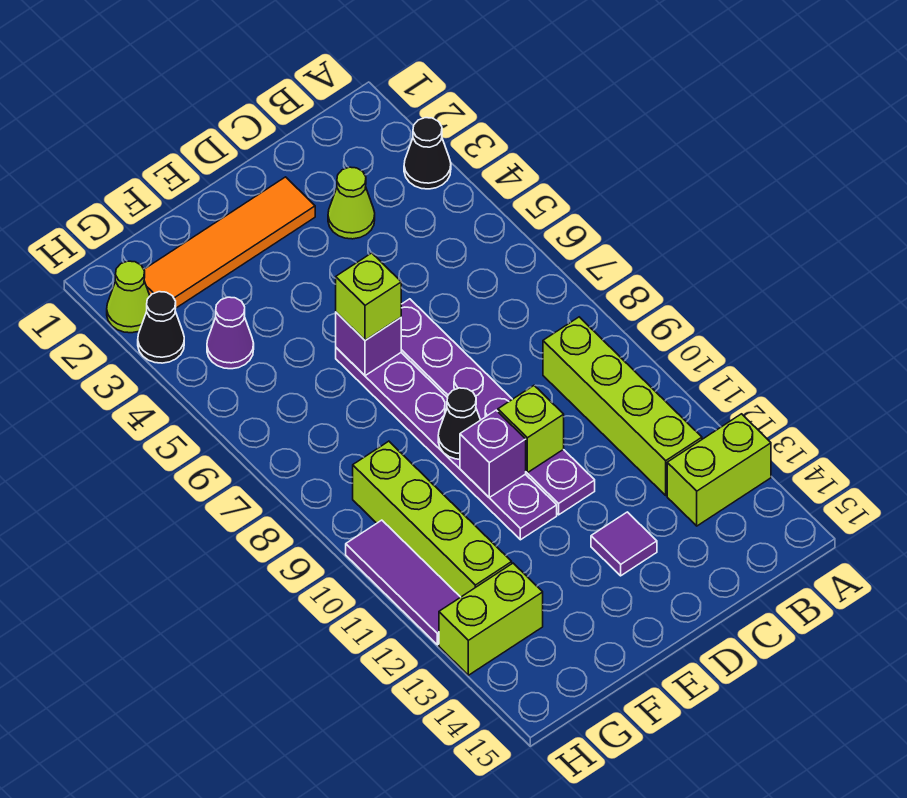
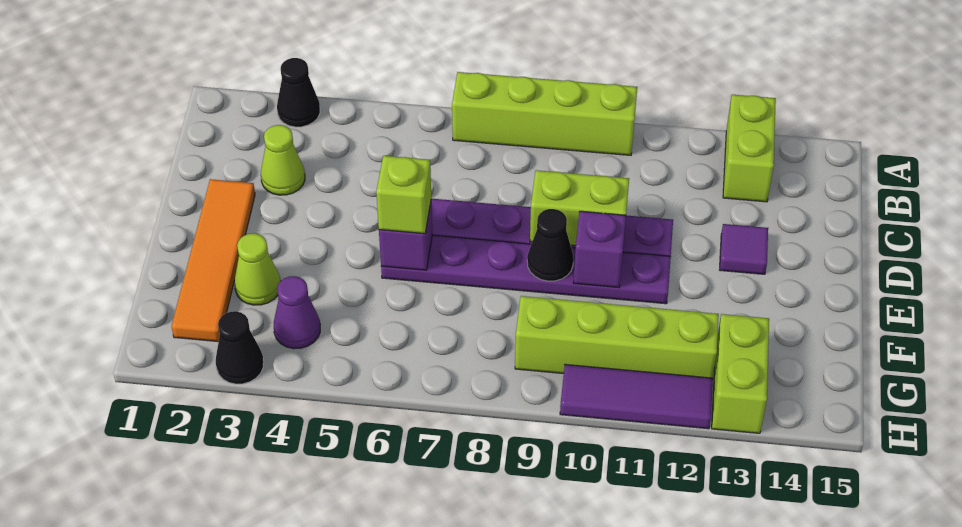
lime 1x4 brick [543,317,702,495] -> lime 1x4 brick moved to [452,72,637,155]
lime 1x1 brick [498,386,564,473] -> lime 1x2 brick [530,170,629,246]
lime 1x1 cone [107,261,150,333] -> lime 1x1 cone moved to [235,233,280,305]

